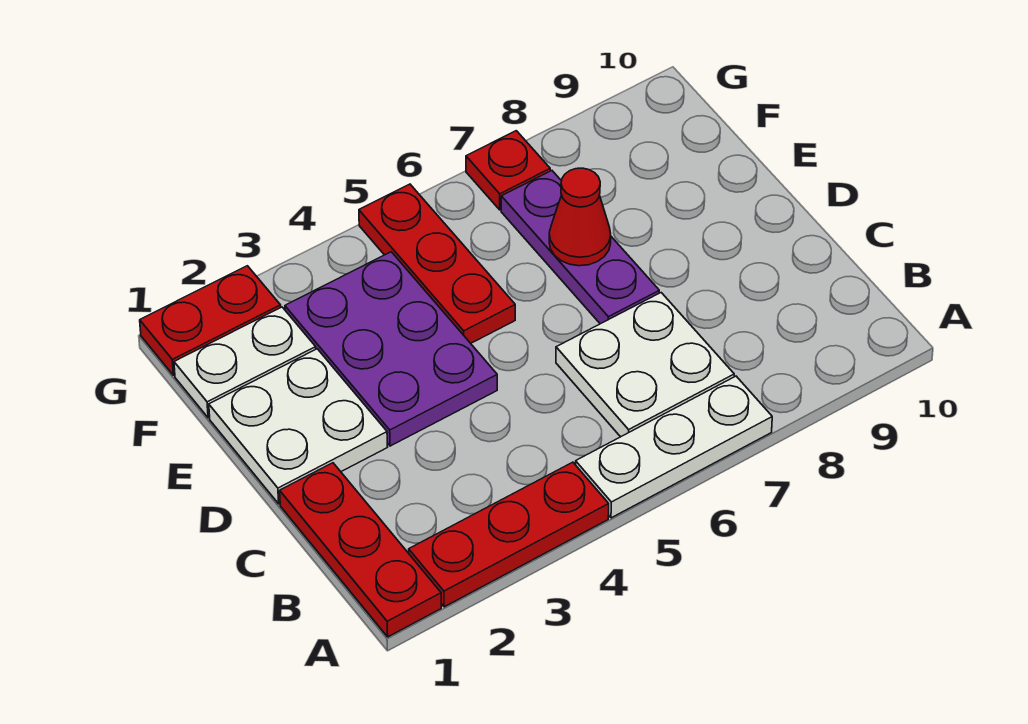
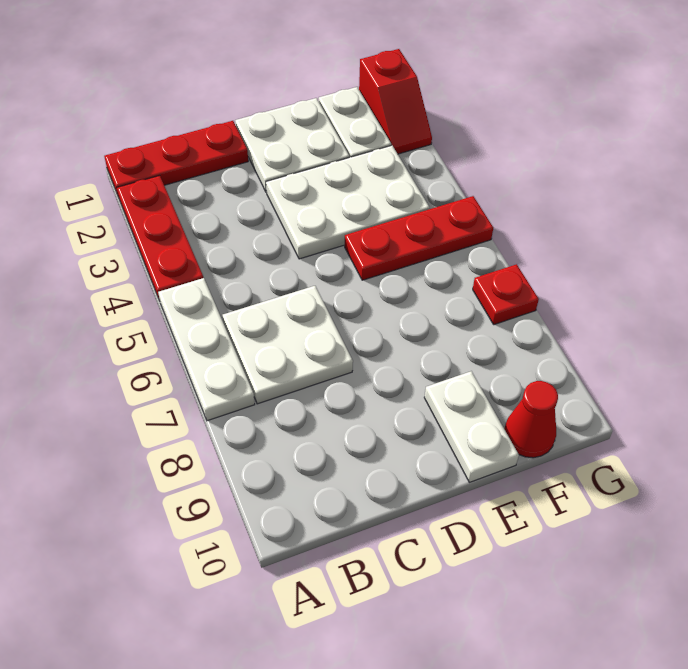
purple 2x3 plate [285,252,497,446] -> white 2x3 plate [266,145,430,259]
purple 1x3 plate [501,171,659,324] -> none
red 1x1 cone [549,168,611,266] -> red 1x1 cone moved to [504,381,558,458]
none -> white 1x2 plate [424,371,519,482]
red 1x2 plate [140,266,281,375] -> red 1x2 slope [359,49,432,154]

